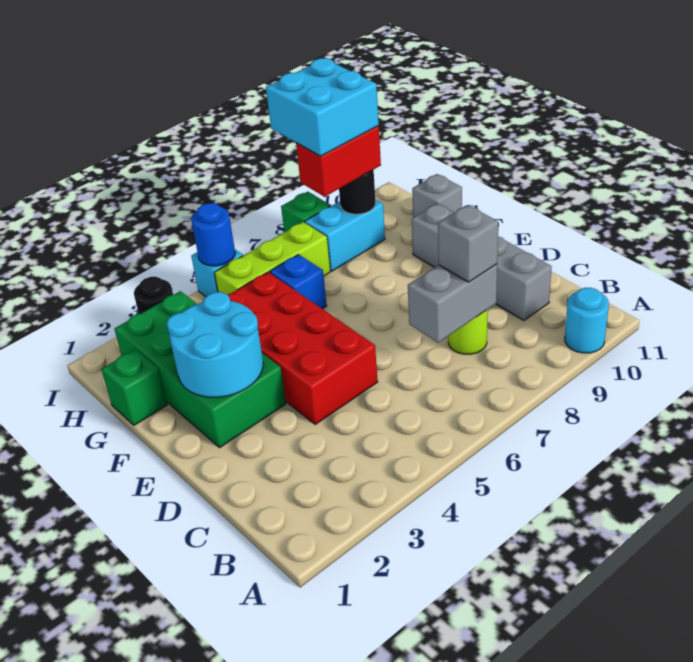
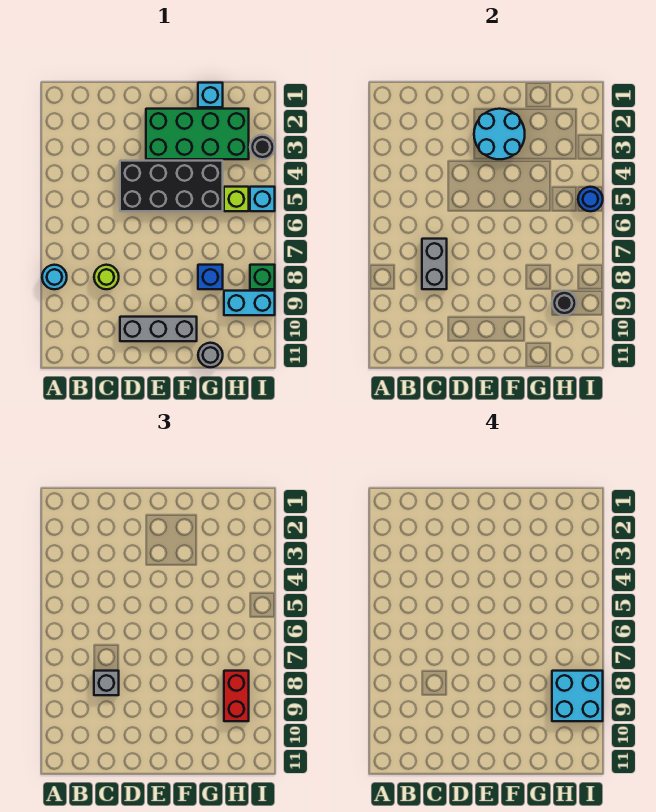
cyan 1x1 round brick [565,288,609,353] -> cyan 1x1 round brick moved to [42,265,67,289]
grey 1x4 brick [412,203,552,321] -> grey 1x3 brick [120,317,197,341]
red 2x4 brick [228,272,378,424] -> black 2x4 brick [120,161,223,211]
green 1x1 brick [101,349,167,425] -> cyan 1x1 brick [198,83,223,107]
blue 1x1 brick [270,254,327,309] -> blue 1x1 brick moved to [198,265,223,289]
grey 1x1 brick [412,174,462,217] -> grey 1x1 round brick [198,343,223,367]
lime 1x3 brick [214,222,330,295] -> lime 1x1 brick [224,187,249,211]
cyan 1x2 brick [305,200,385,271] -> cyan 1x2 brick turned to [224,291,275,315]

